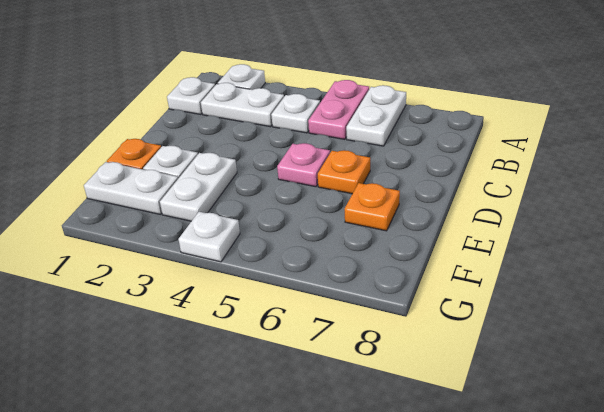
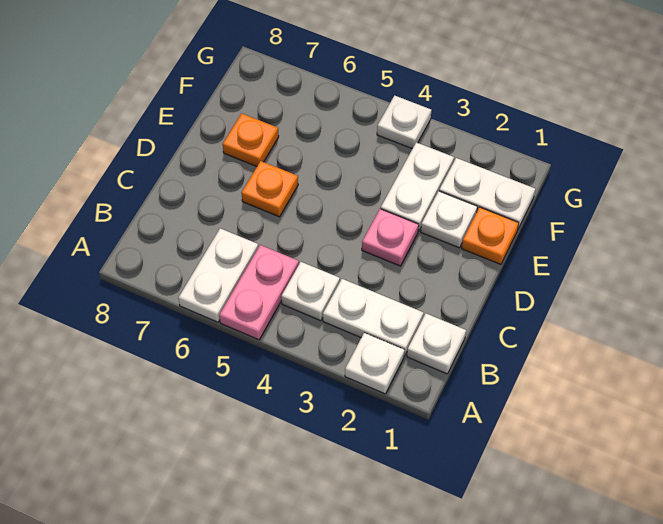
pink 1x1 plate [277,143,330,187] -> pink 1x1 plate moved to [362,209,419,266]

